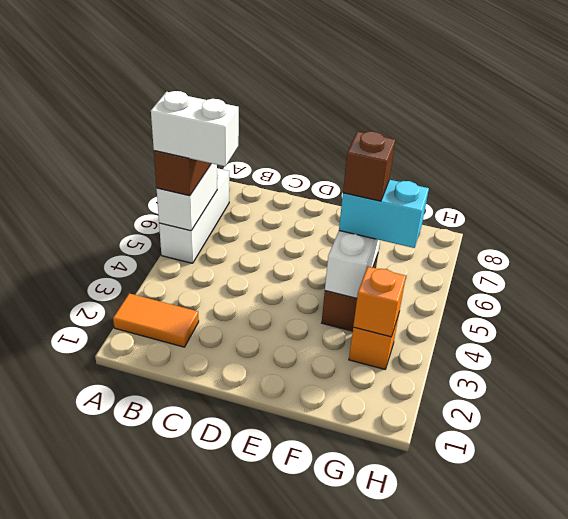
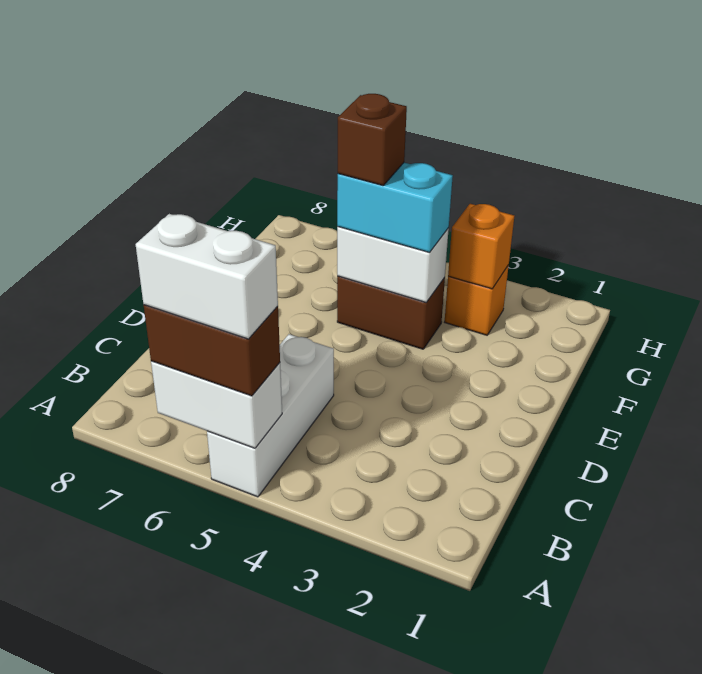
orange 1x2 tile [113,293,199,347] -> none
white 1x3 brick [159,168,229,263] -> white 1x3 brick turned to [207,334,334,497]
white 1x2 brick [151,91,239,166] -> white 1x2 brick turned to [136,214,278,339]
cyan 1x2 brick [339,180,429,248] -> cyan 1x2 brick turned to [337,163,453,253]

